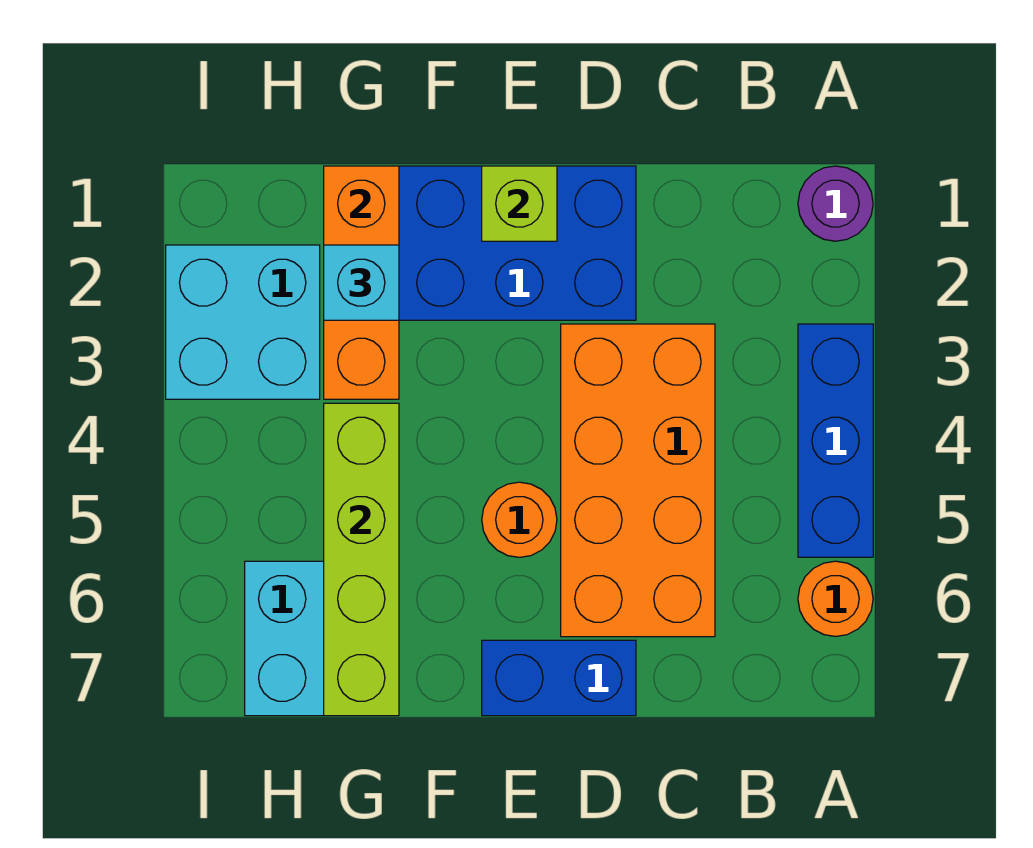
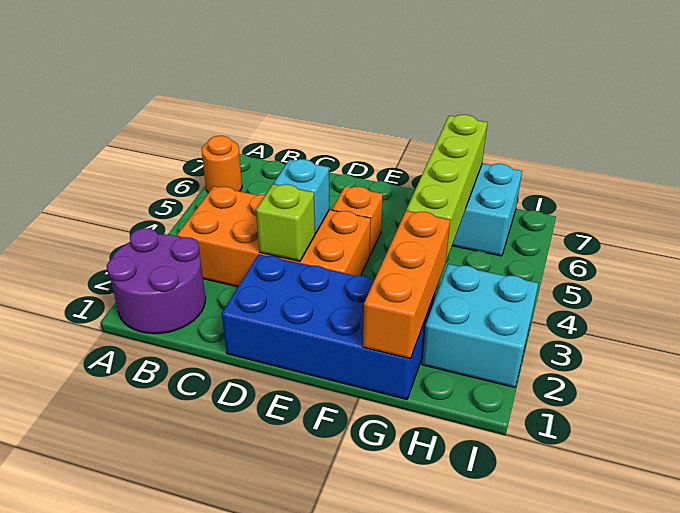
purple 1x1 round brick [798,166,873,241] -> purple 2x2 round brick [107,228,206,334]
blue 1x3 brick [798,324,873,557] -> none
orange 2x4 brick [561,324,715,637] -> orange 2x4 brick turned to [177,186,371,287]
blue 1x2 brick [482,640,636,716] -> none
lime 1x1 brick [482,166,557,241] -> lime 1x1 brick moved to [256,184,315,261]
orange 1x1 round brick [482,482,557,557] -> orange 1x1 brick [332,186,383,255]
cyan 1x1 brick [324,245,399,320] -> cyan 1x1 brick moved to [274,159,330,234]

